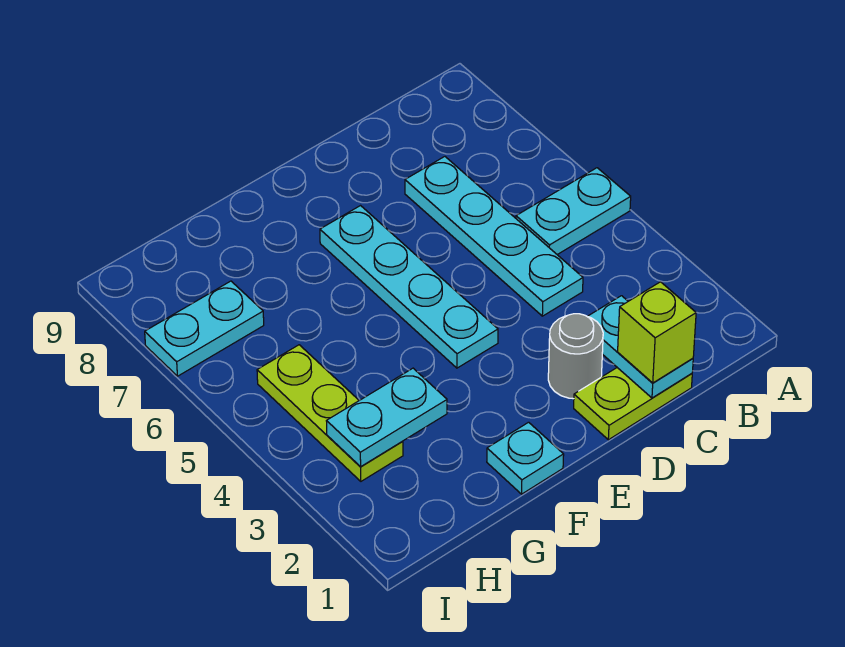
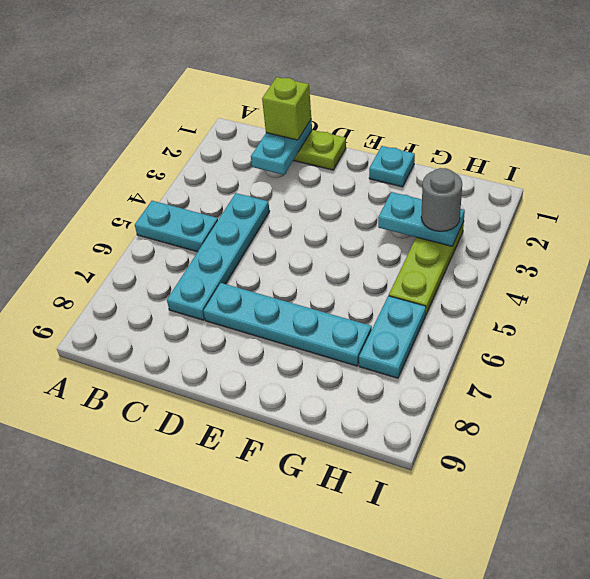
grey 1x1 round brick [548,314,603,399] -> grey 1x1 round brick moved to [421,168,462,231]
cyan 1x4 plate [320,206,498,368] -> cyan 1x4 plate turned to [204,283,372,366]
cyan 1x2 plate [145,281,264,376] -> cyan 1x2 plate turned to [359,296,426,378]

